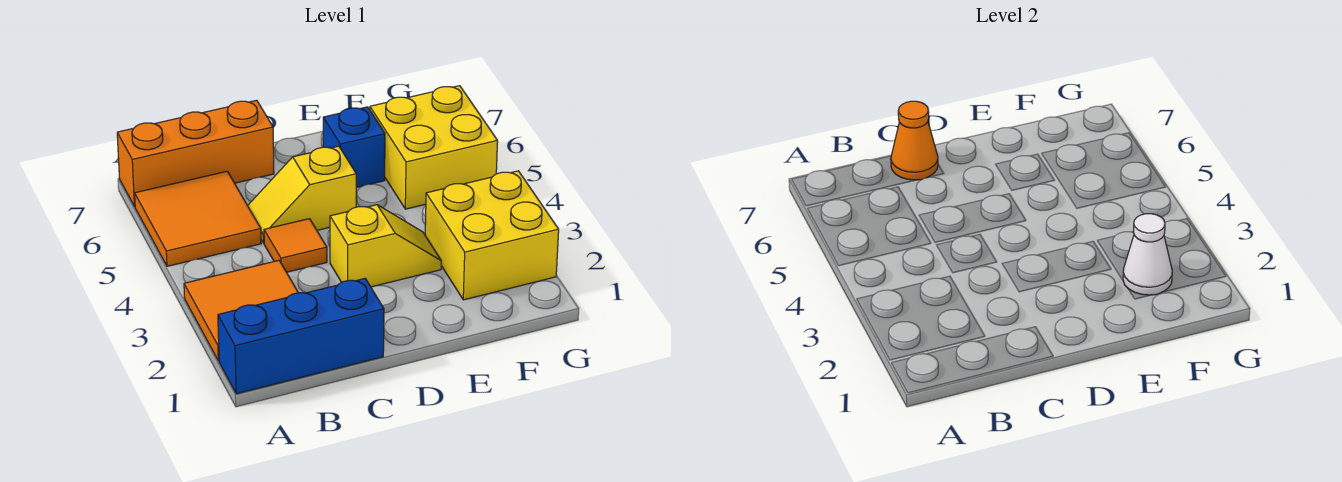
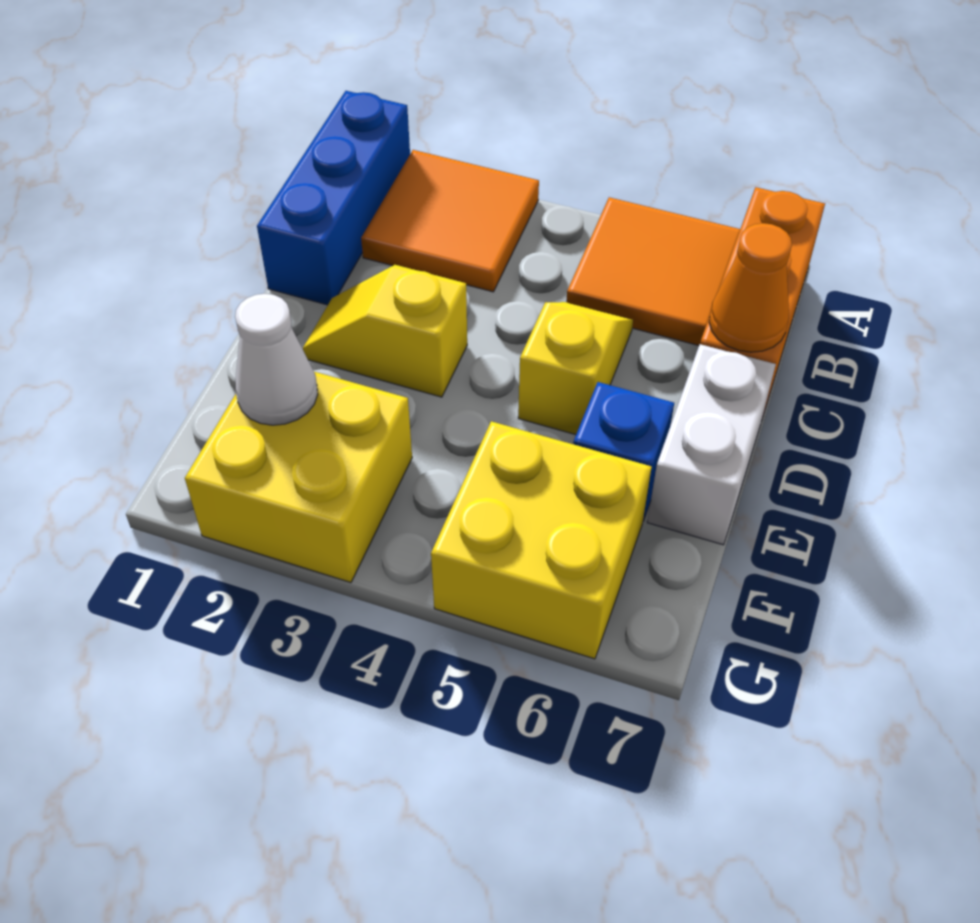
orange 1x1 tile [264,219,327,272] -> none
yellow 1x2 slope [330,205,441,287] -> yellow 1x2 slope turned to [303,265,467,397]
none -> white 1x2 brick [647,344,776,545]

